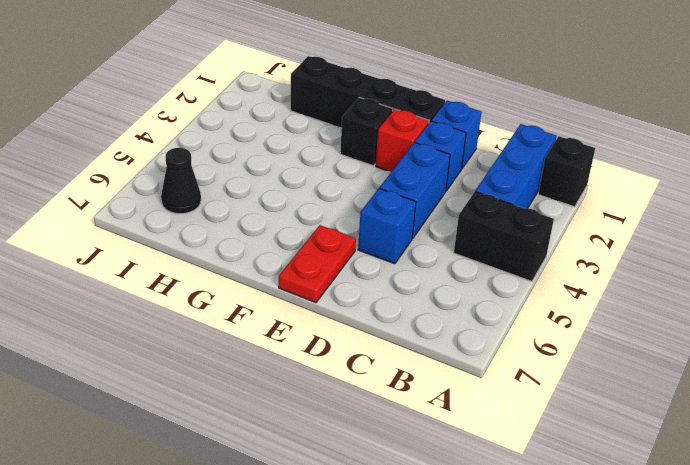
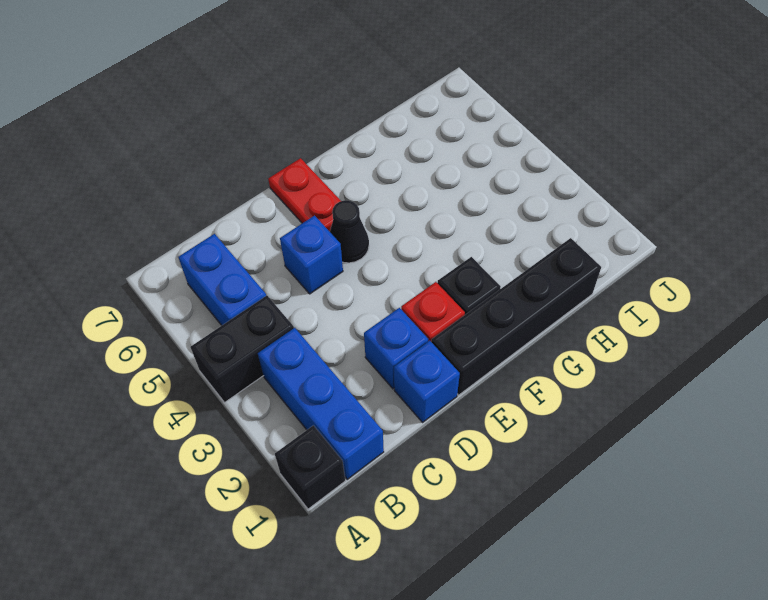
blue 1x2 brick [379,143,450,238] -> blue 1x2 brick moved to [178,234,266,325]
black 1x1 cone [161,148,201,214] -> black 1x1 cone moved to [330,200,369,263]

